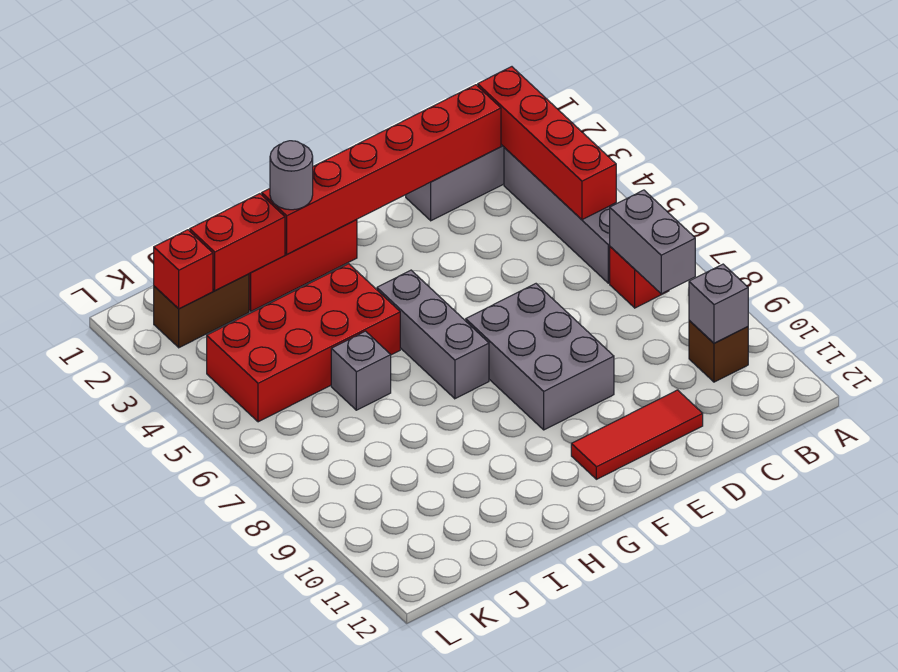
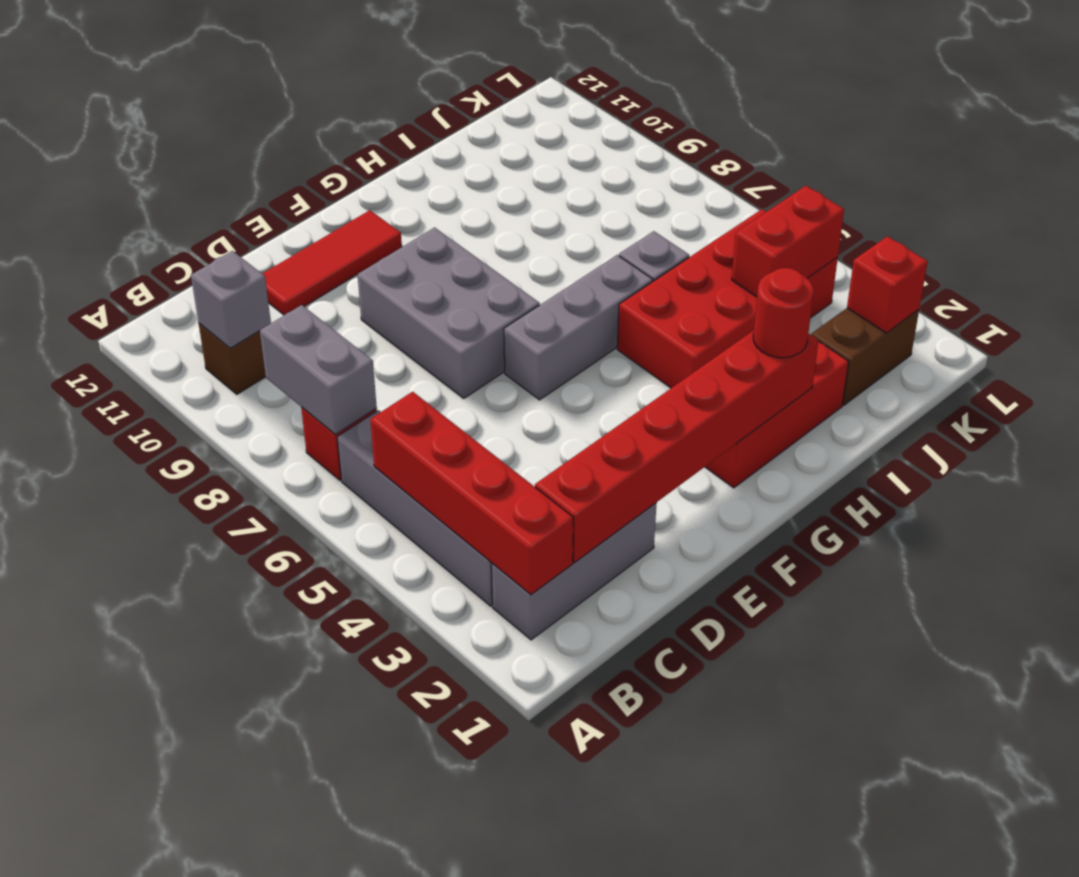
grey 1x3 brick [377,270,489,399] -> grey 1x3 brick turned to [504,255,653,400]
grey 1x1 round brick [270,141,313,210] -> red 1x1 round brick [753,268,814,358]
red 1x2 brick [190,194,285,290] -> red 1x2 brick moved to [732,186,844,297]

